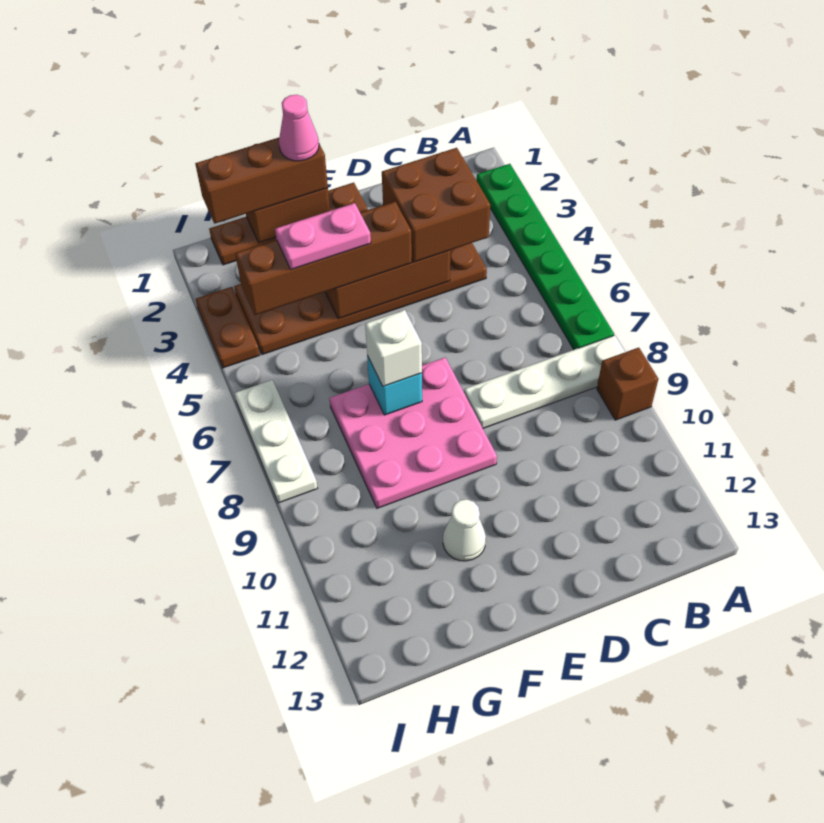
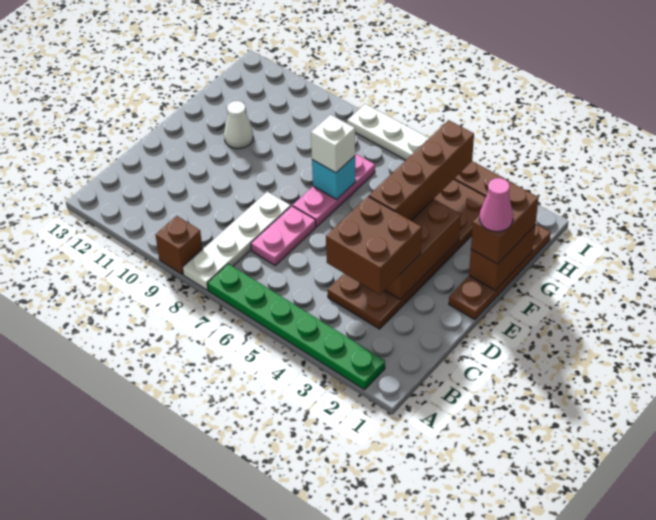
pink 3x3 plate [329,358,497,508] -> pink 1x3 plate [293,154,375,227]
brown 1x3 brick [195,138,328,224] -> brown 1x2 brick [471,183,539,264]
pink 1x2 plate [275,203,371,270] -> pink 1x2 plate moved to [251,206,316,265]

